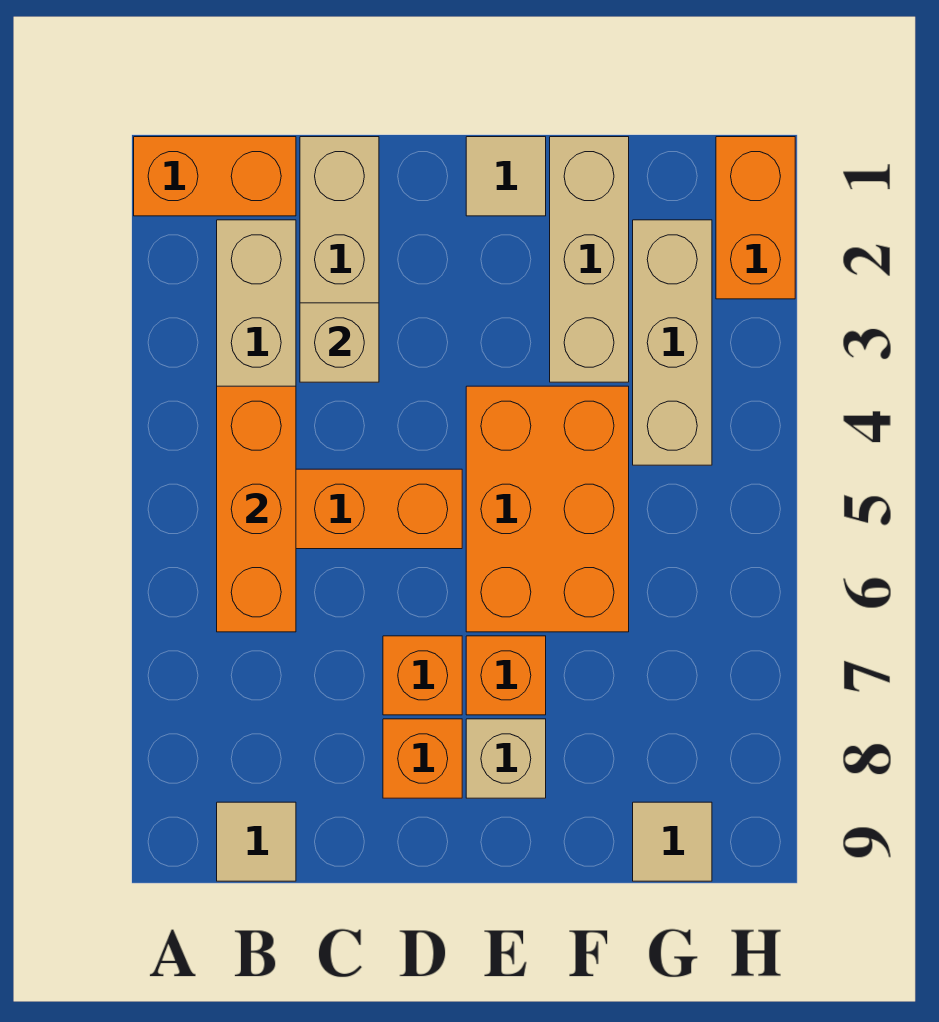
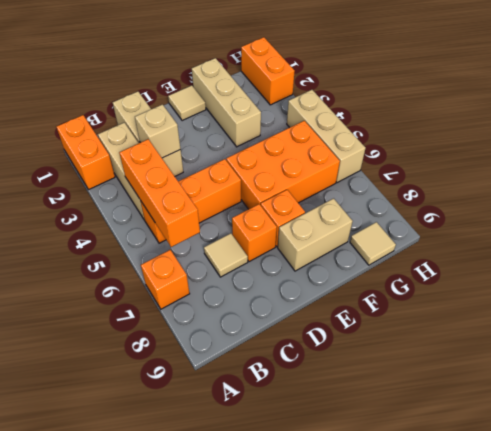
orange 1x2 brick [134,137,296,216] -> orange 1x2 brick turned to [56,115,115,190]
tan 1x1 tile [217,802,296,881] -> tan 1x1 tile moved to [204,233,248,277]
orange 1x1 brick [383,719,462,798] -> orange 1x1 brick moved to [141,250,190,309]
orange 2x3 brick [466,386,629,632] -> orange 2x3 brick turned to [226,121,340,209]
tan 1x1 brick [466,719,546,798] -> tan 1x2 brick [278,198,353,271]
tan 1x3 brick [633,220,712,465] -> tan 1x3 brick moved to [287,90,366,183]

